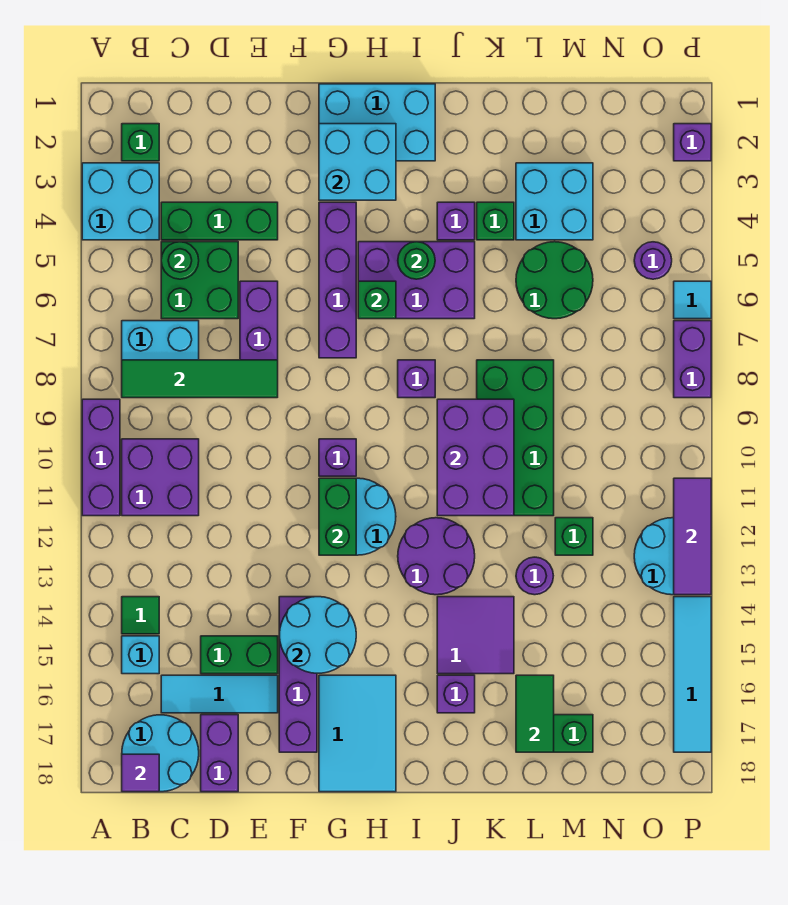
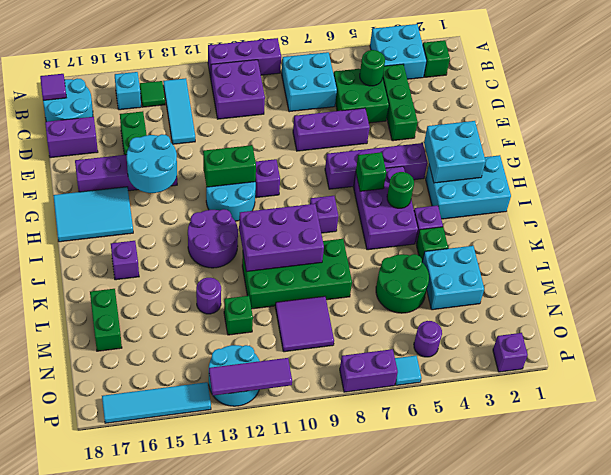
green 1x4 tile [122,360,278,398] -> none
cyan 1x3 tile [161,675,278,713] -> cyan 1x3 tile moved to [163,78,195,144]
cyan 2x3 brick [319,84,435,161] -> cyan 2x3 brick turned to [426,155,511,219]
purple 2x2 tile [437,597,514,674] -> purple 2x2 tile moved to [275,296,334,352]
green 1x2 tile [516,675,554,752] -> none

